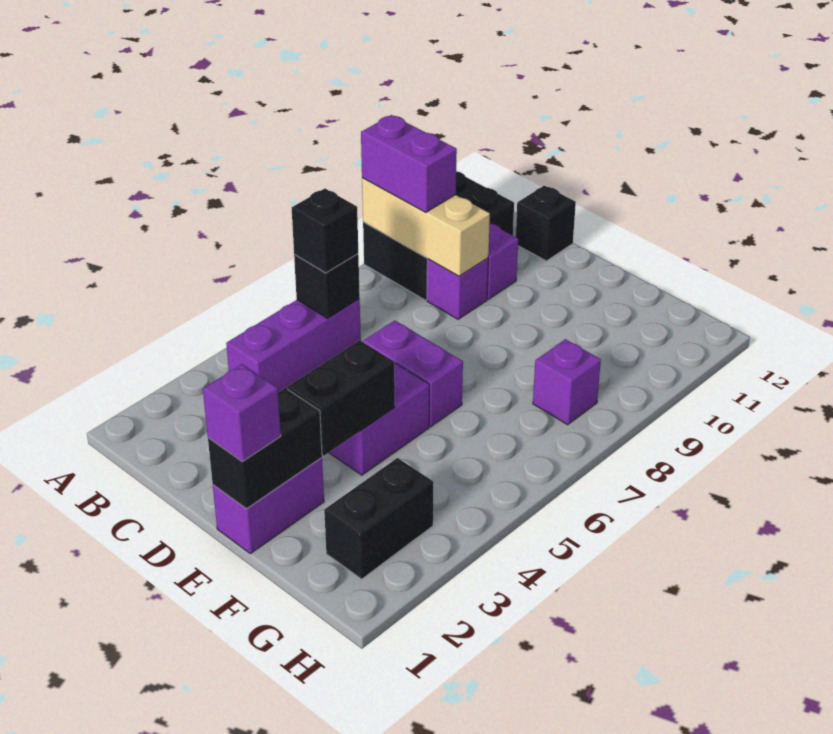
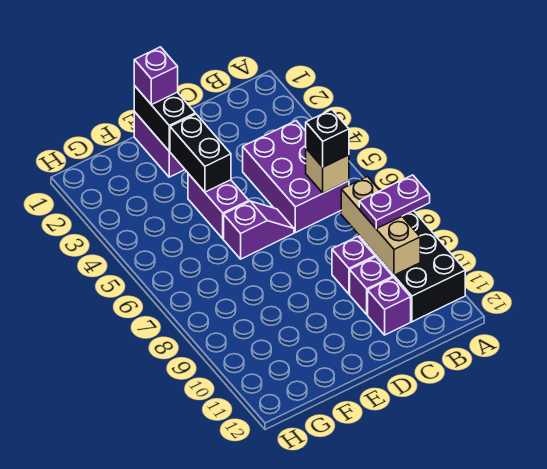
tan 1x3 brick [362,178,490,276] -> tan 1x3 brick turned to [341,177,420,275]
purple 1x2 brick [361,115,457,212] -> purple 1x2 plate [359,175,430,229]
purple 1x3 brick [226,299,361,392] -> purple 2x3 brick [243,121,349,233]
black 1x1 brick [294,254,360,318] -> tan 1x1 brick [306,149,349,193]
black 1x1 brick [516,186,576,261] -> none
purple 1x2 brick [363,320,463,427] -> purple 1x2 slope [224,201,294,259]
black 1x2 brick [324,458,433,579] -> none
purple 1x1 brick [533,339,601,425] -> purple 1x1 brick moved to [368,278,411,335]

